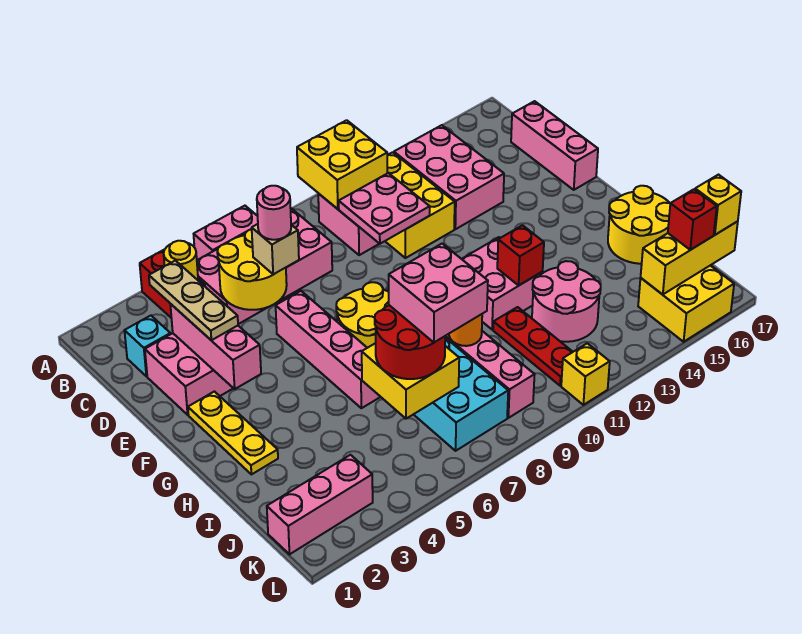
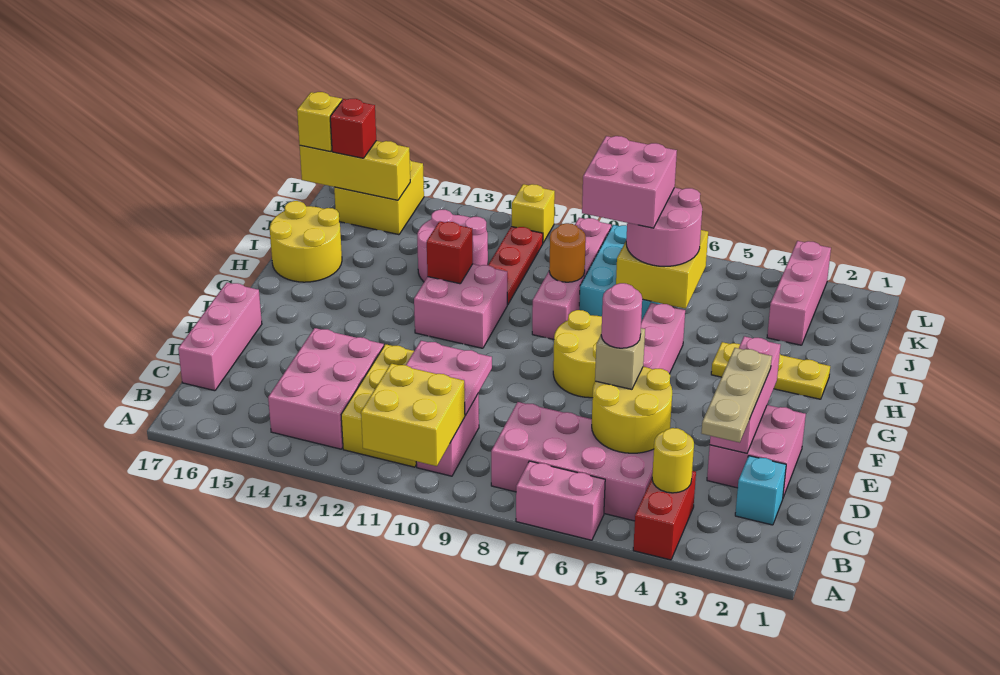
yellow 1x3 plate [188,391,278,474] -> yellow 1x3 plate turned to [711,342,830,399]
red 2x2 round brick [375,305,445,379] -> pink 2x2 round brick [626,188,702,266]
pink 1x3 brick [267,455,373,554] -> pink 1x3 brick turned to [767,241,831,345]

